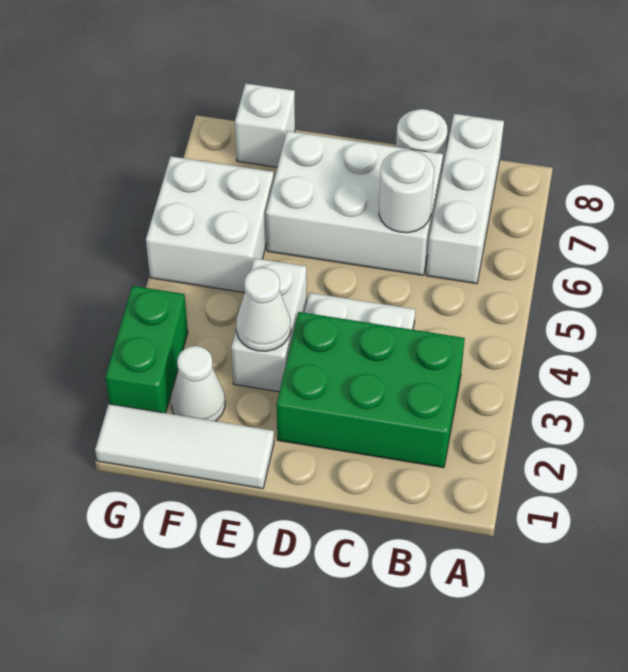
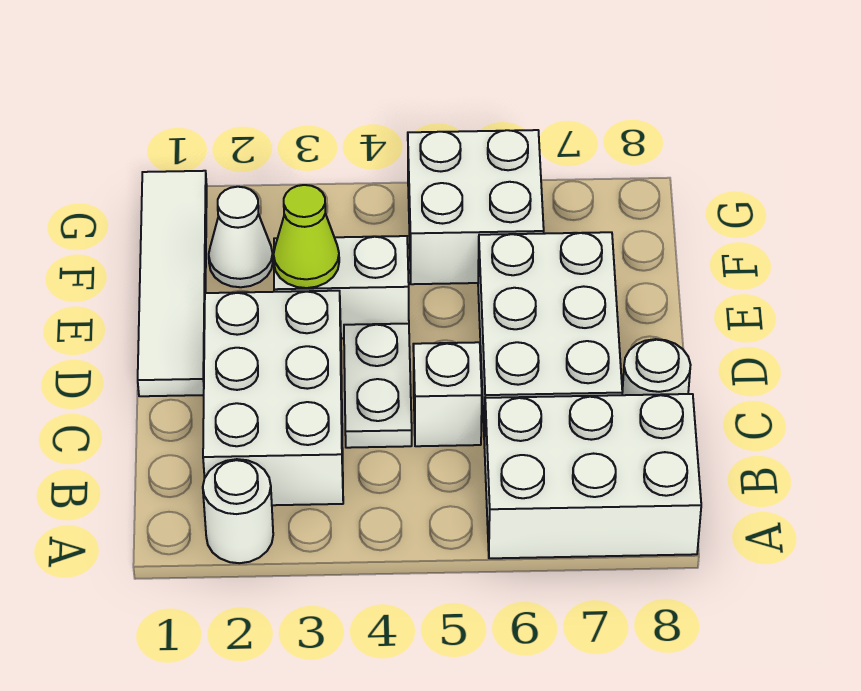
green 2x3 brick [276,312,465,468] -> white 2x3 brick [203,291,343,505]
white 1x3 brick [426,114,504,284] -> white 2x3 brick [484,394,701,558]
white 1x1 round brick [379,150,434,233] -> white 1x1 round brick moved to [203,459,273,563]
white 1x3 tile [95,404,274,489] -> white 1x4 tile [138,171,207,396]
white 1x1 cone [236,268,291,351] -> lime 1x1 cone [274,185,339,288]
white 1x1 brick [235,84,295,167] -> white 1x1 brick moved to [413,342,482,446]
green 1x2 brick [105,286,188,413] -> none

